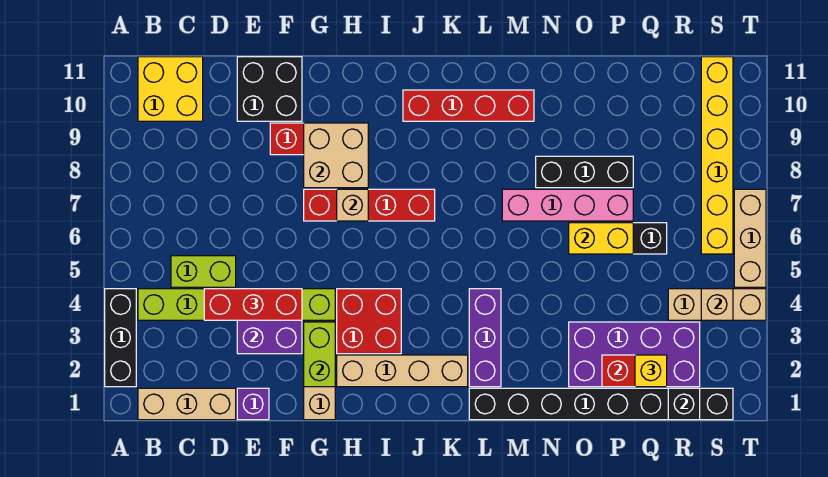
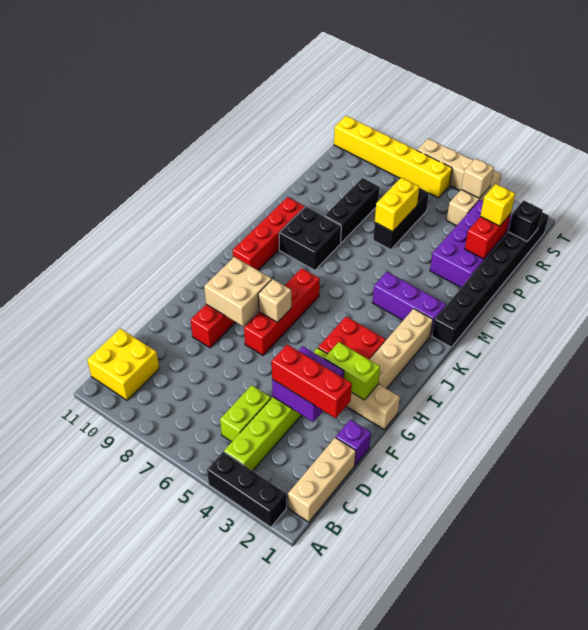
red 1x3 brick [204,289,302,320] -> red 1x3 brick turned to [272,344,352,418]
black 2x2 brick [237,57,302,121] -> black 2x2 brick moved to [279,207,341,270]
pink 1x4 brick [502,189,633,221] -> none

